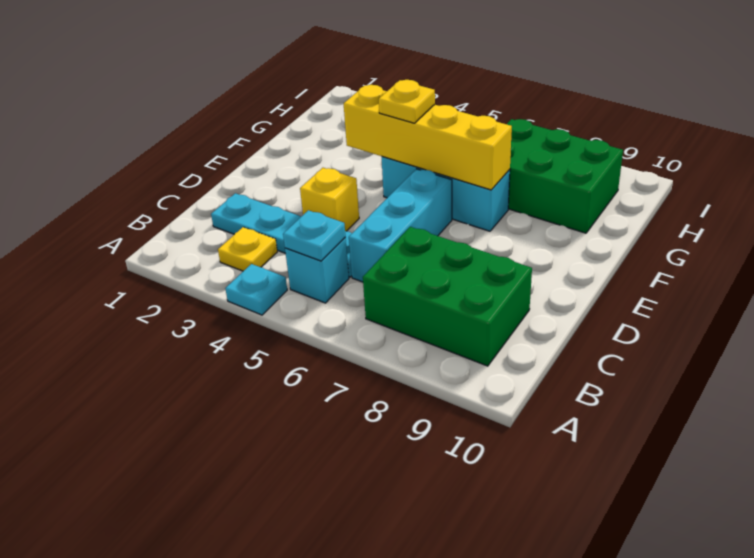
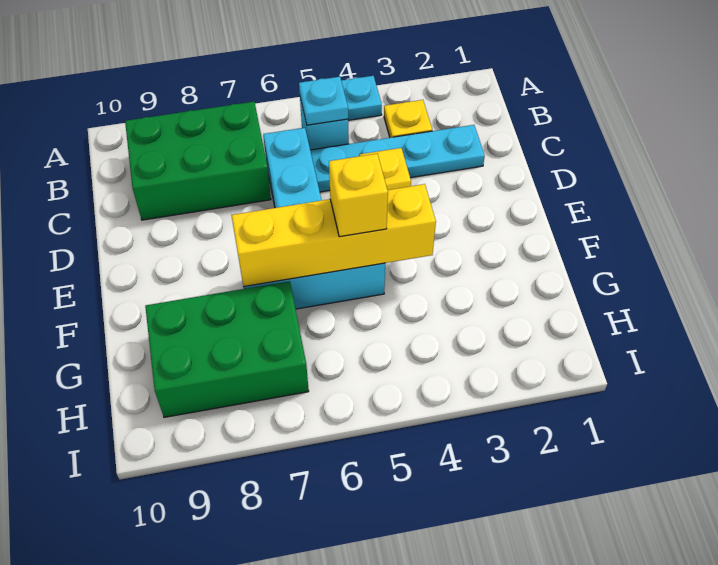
yellow 1x1 plate [379,80,435,123] -> yellow 1x1 brick [329,154,388,237]

